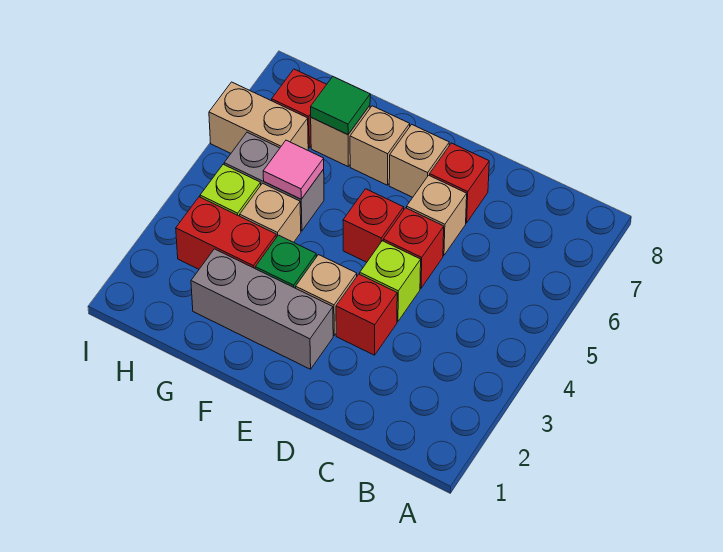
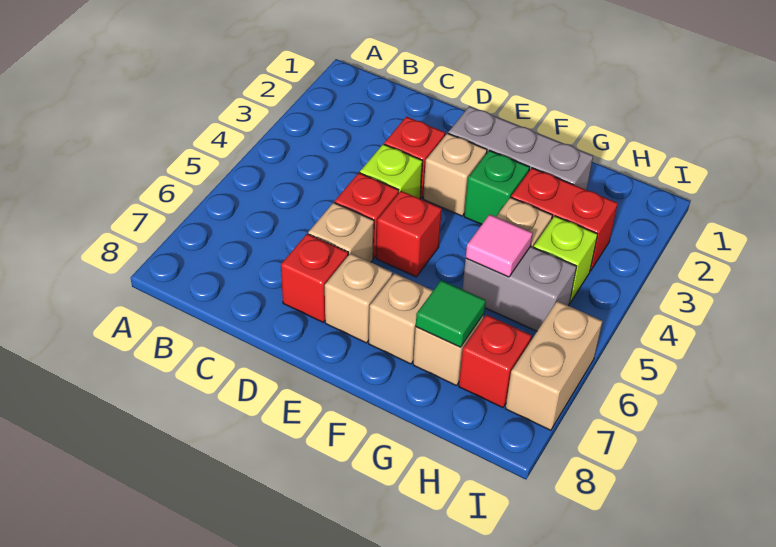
tan 1x2 brick [209,82,308,153] -> tan 1x2 brick turned to [505,301,602,430]

